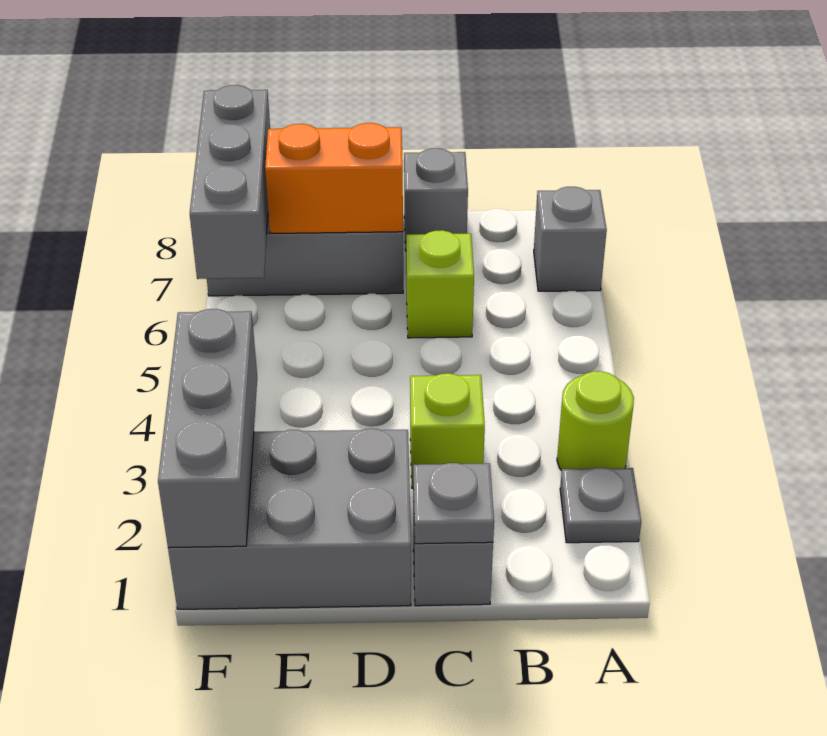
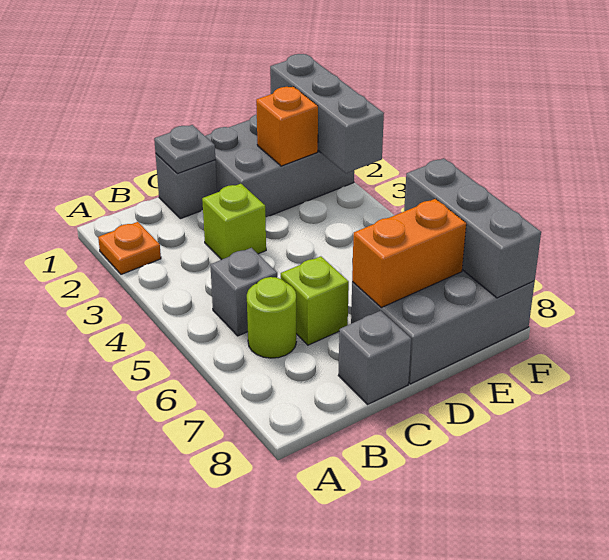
grey 1x1 plate [560,468,641,543] -> orange 1x1 plate [98,222,161,274]
lime 1x1 round brick [557,371,634,471] -> lime 1x1 round brick moved to [247,277,296,358]
grey 1x1 brick [534,187,607,291] -> grey 1x1 brick moved to [210,248,277,336]
none -> orange 1x1 brick [256,86,318,166]

